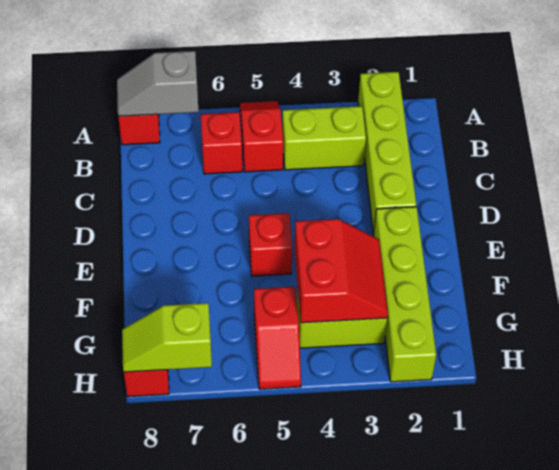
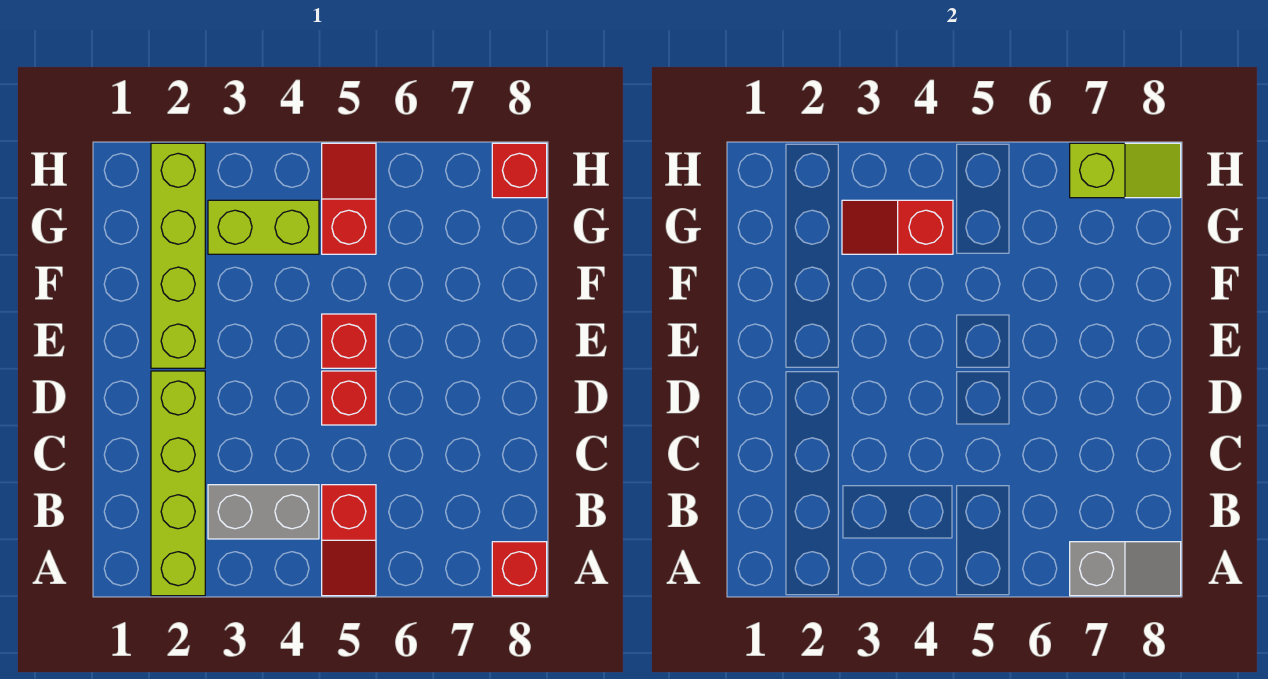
lime 1x2 brick [282,106,366,170] -> grey 1x2 brick [208,485,319,539]
red 1x1 brick [201,112,242,174] -> red 1x1 brick moved to [322,371,376,425]
red 2x2 slope [295,219,388,323] -> red 1x2 slope [842,200,953,254]

